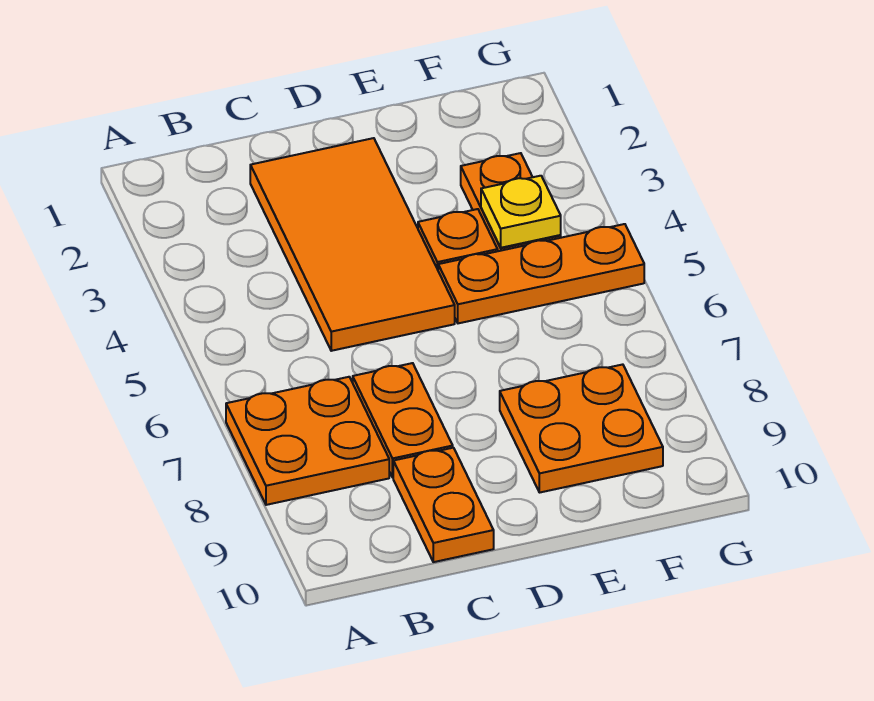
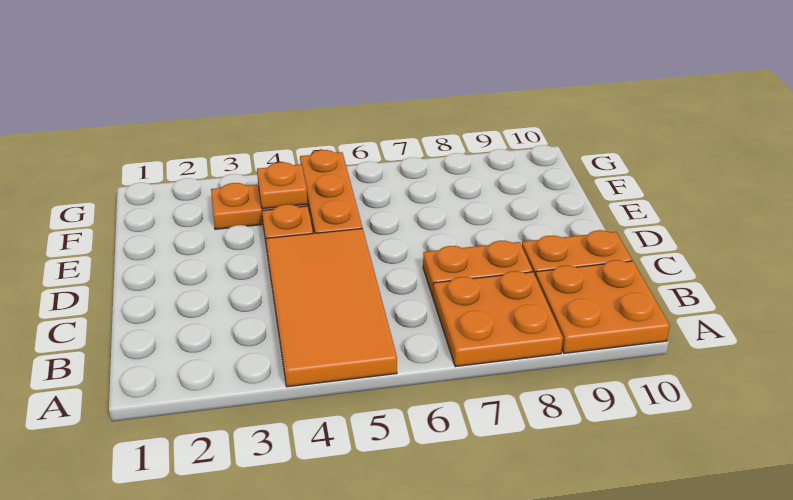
orange 2x4 tile [250,138,455,351] -> orange 2x4 tile turned to [266,228,397,387]
orange 2x2 plate [500,364,663,493] -> orange 2x2 plate moved to [535,260,670,353]
yellow 1x1 plate [481,176,561,248] -> orange 1x1 plate [257,162,308,209]

